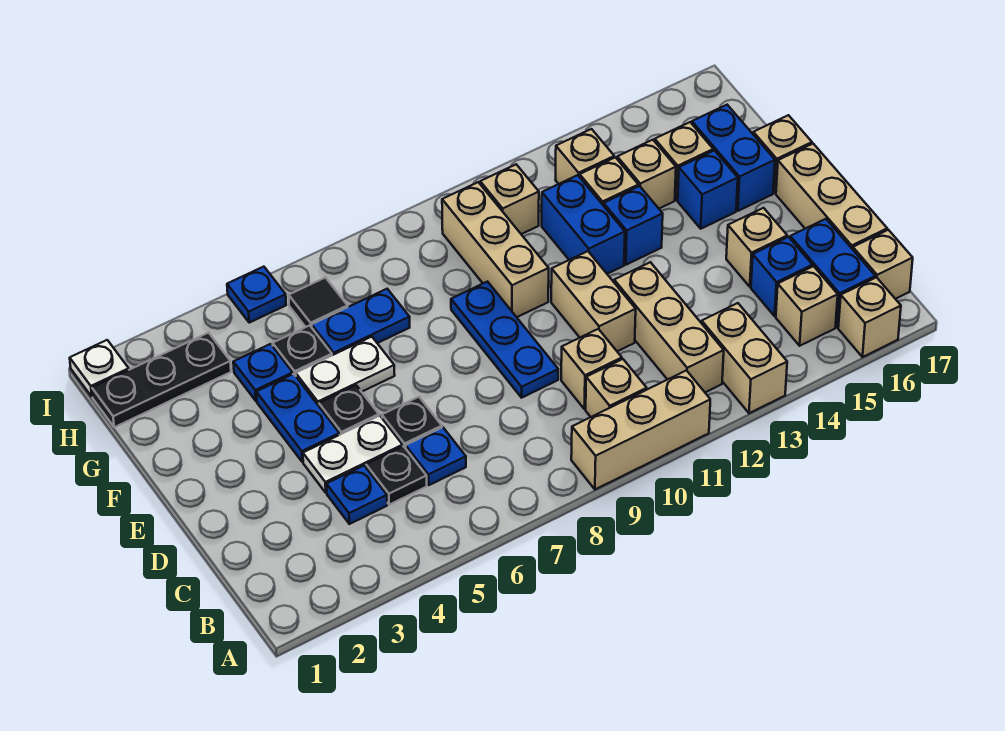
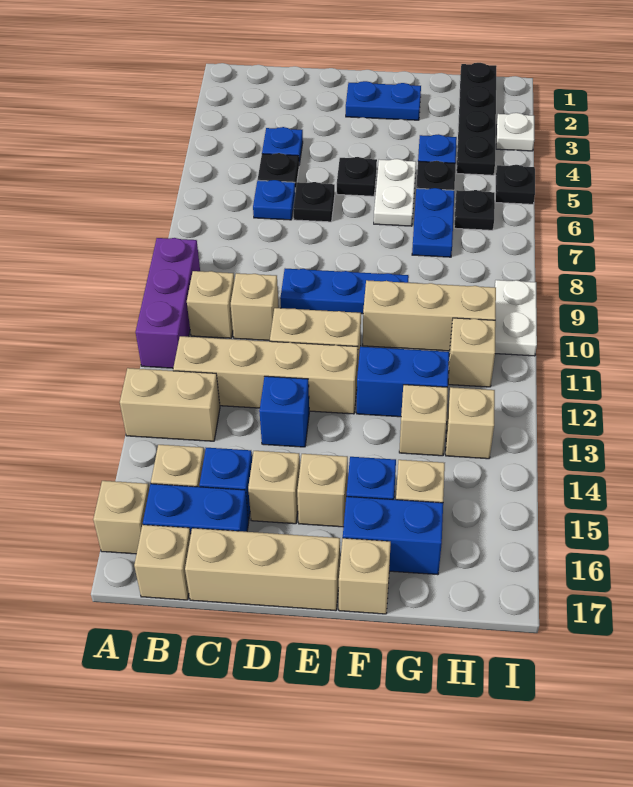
tan 1x3 brick [571,370,710,489] -> purple 1x3 brick [136,238,200,368]
tan 1x3 brick [614,262,724,392] -> tan 1x4 brick [173,336,358,414]
white 1x2 plate [303,416,403,493] -> white 1x2 plate moved to [495,280,537,356]
blue 1x2 plate [256,374,339,462] -> blue 1x2 plate moved to [346,81,421,120]
blue 1x1 brick [604,186,663,265] -> blue 1x1 brick moved to [259,376,309,447]
tan 1x1 brick [617,140,676,208] -> tan 1x1 brick moved to [297,454,348,527]
black 1x3 plate [92,333,231,427] -> black 1x4 plate [457,63,497,175]
black 1x1 tile [289,278,348,327] -> black 1x1 plate [454,190,495,230]
white 1x1 plate [70,340,129,397] -> white 1x1 plate moved to [496,113,534,151]
blue 1x1 plate [227,267,286,323] -> black 1x1 plate [495,165,535,204]

